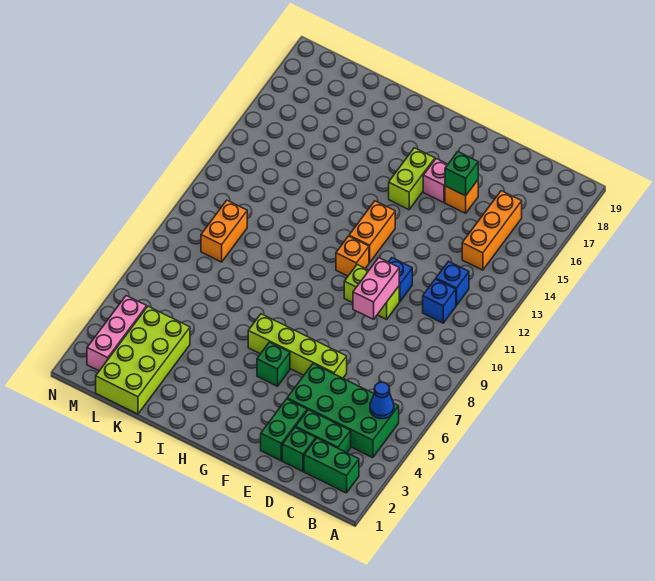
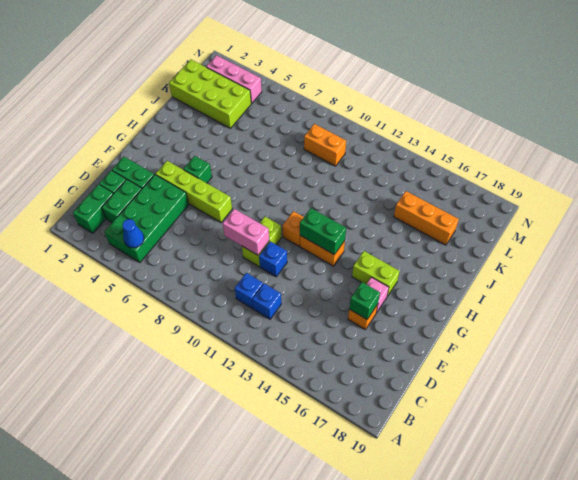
orange 1x3 brick [462,191,522,270] -> orange 1x3 brick moved to [394,191,459,245]
lime 1x4 brick [248,314,347,378] -> lime 1x4 brick turned to [156,161,232,222]
none -> green 1x2 brick [300,208,346,255]

